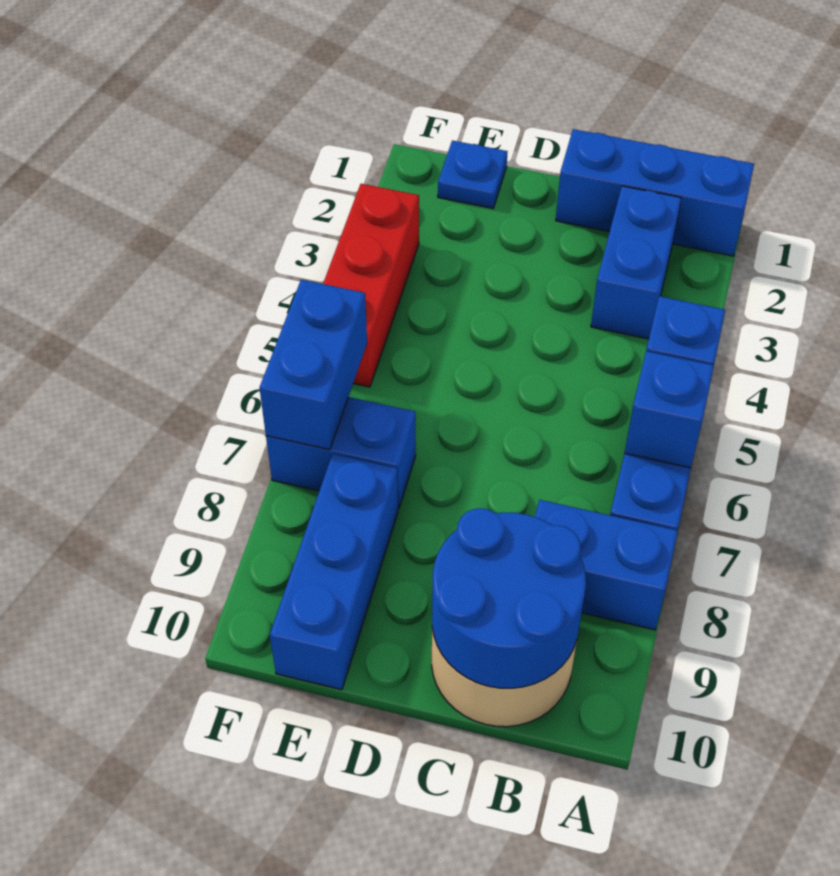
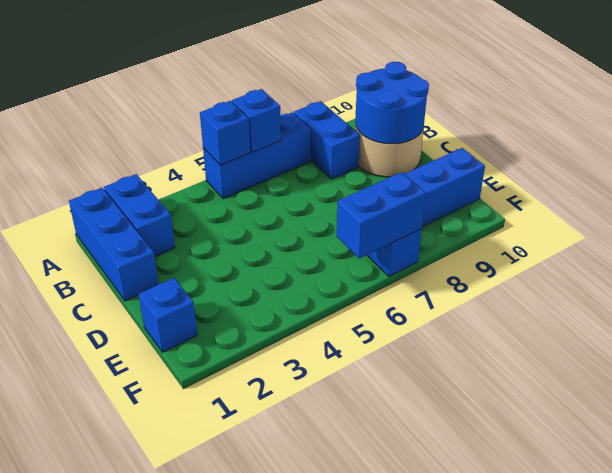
blue 1x2 brick [591,186,681,339] -> blue 1x2 brick turned to [104,174,175,256]
blue 1x1 plate [438,140,508,208] -> blue 1x1 brick [138,278,197,352]
red 1x3 brick [323,184,419,387] -> none

